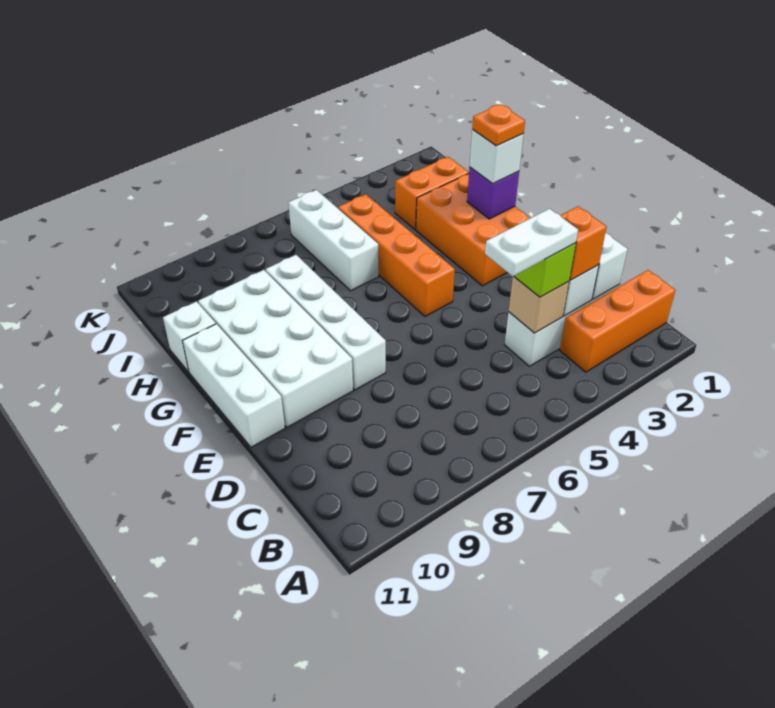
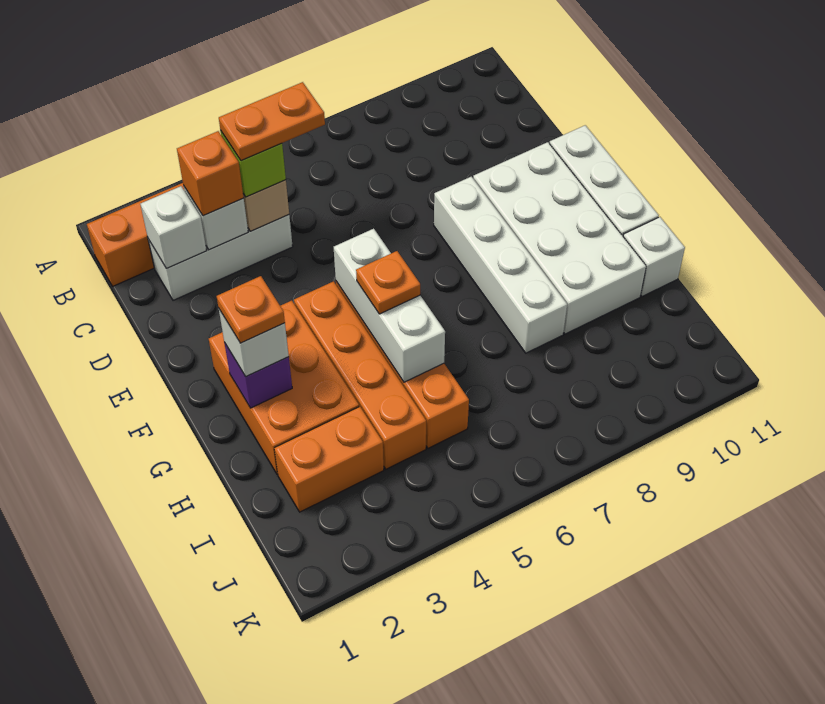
white 1x2 plate [485,209,578,276] -> orange 1x2 plate [219,82,325,160]
none -> orange 1x4 brick [294,281,426,469]
none -> orange 1x1 plate [356,251,420,314]
white 1x3 brick [288,190,379,291] -> white 1x3 brick moved to [334,229,445,382]

